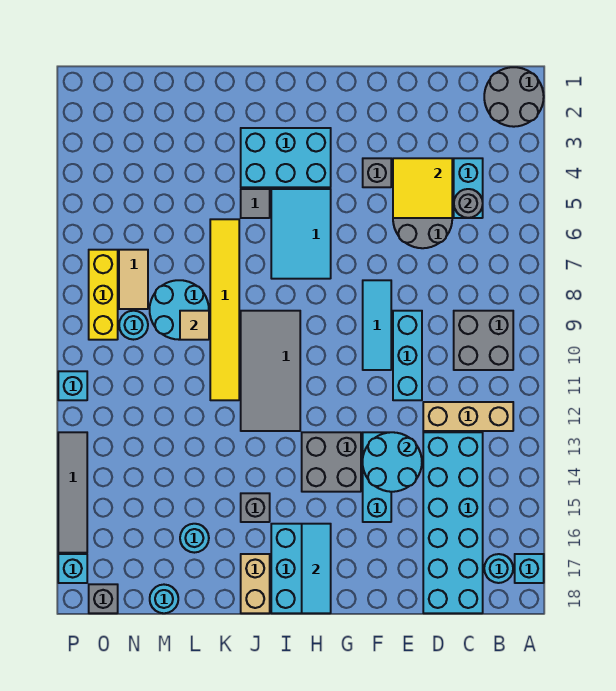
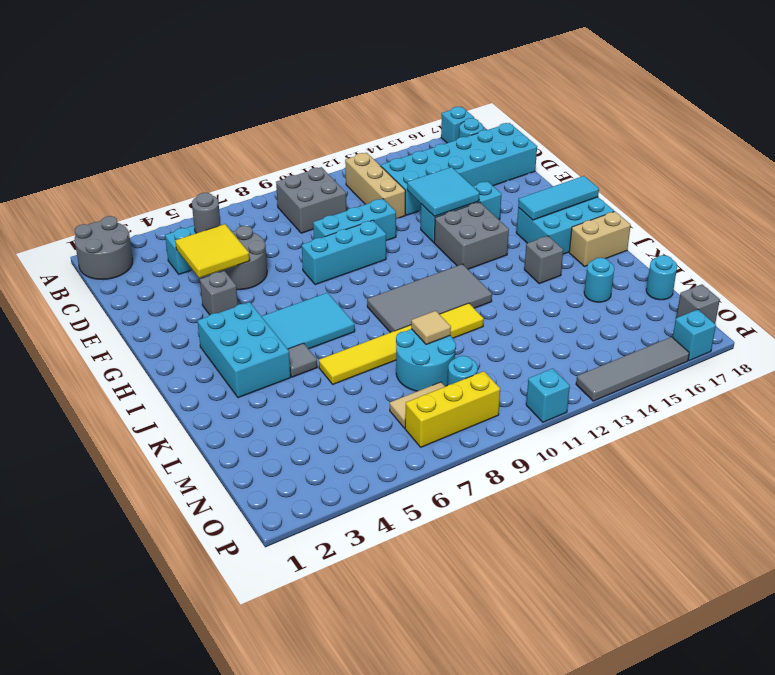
cyan 2x2 round brick [363,432,422,492] -> cyan 2x2 tile [407,167,479,217]
cyan 1x3 tile [363,280,391,370] -> cyan 1x3 brick [302,220,386,285]

